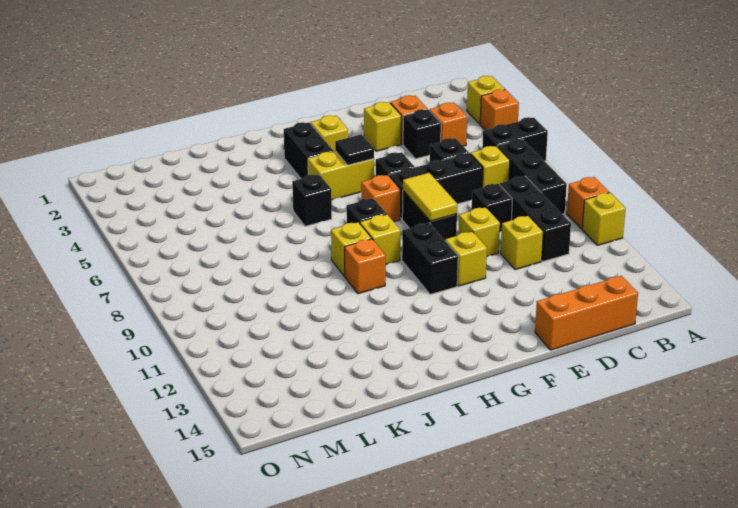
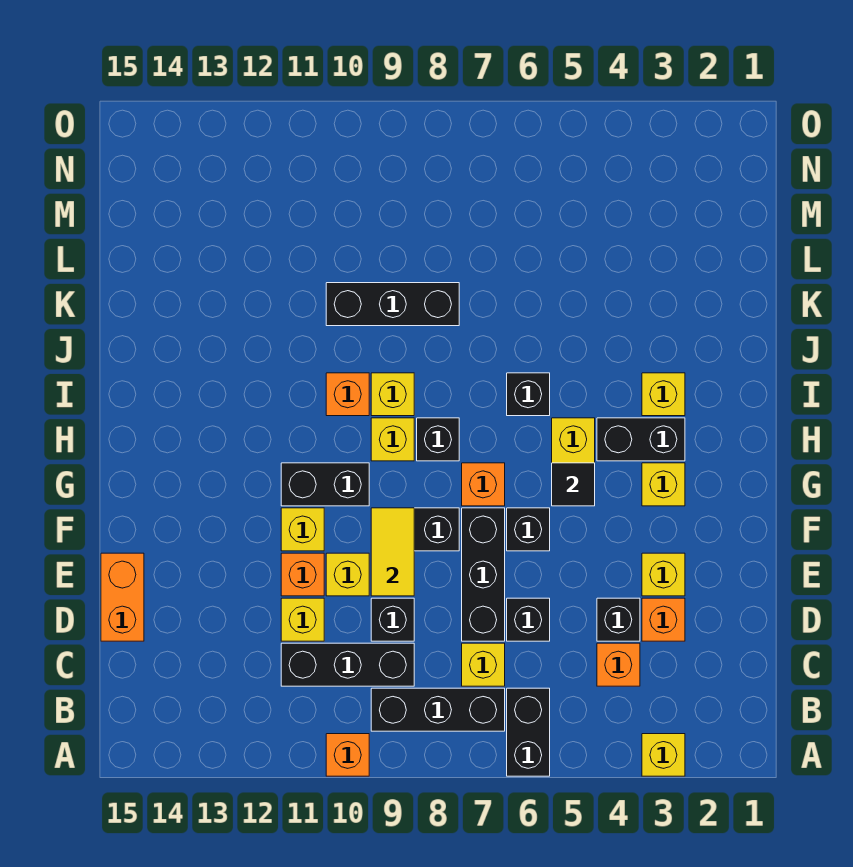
orange 1x1 brick [480,89,519,130] -> orange 1x1 brick moved to [281,553,324,596]
yellow 1x1 brick [582,193,626,245] -> yellow 1x1 brick moved to [642,373,685,416]
orange 1x3 brick [535,276,638,350] -> orange 1x2 brick [101,553,144,641]
yellow 1x2 tile [403,173,457,221] -> yellow 1x2 tile turned to [371,508,414,596]
none -> black 1x3 brick [326,283,459,326]

